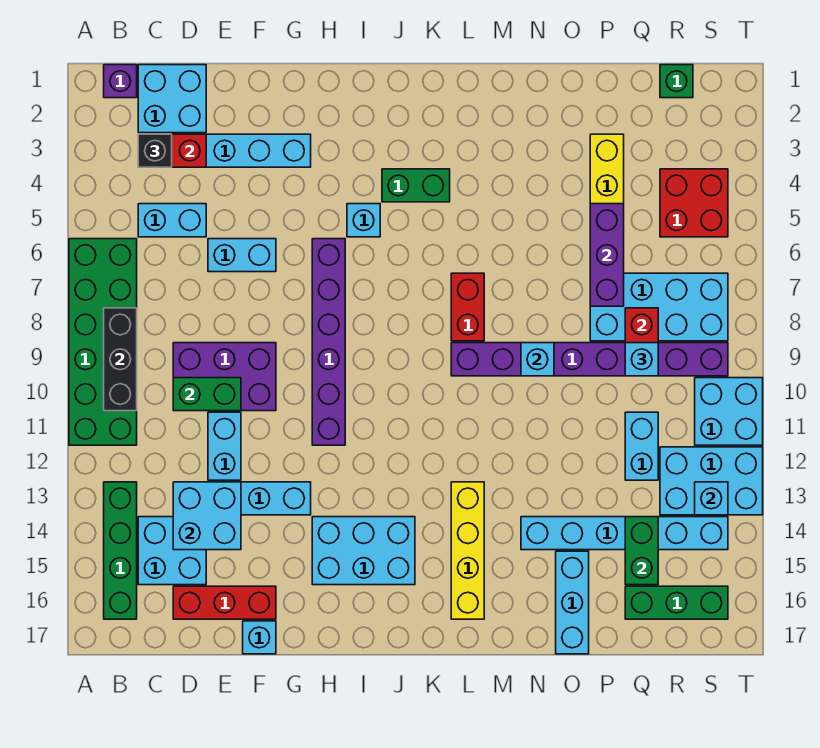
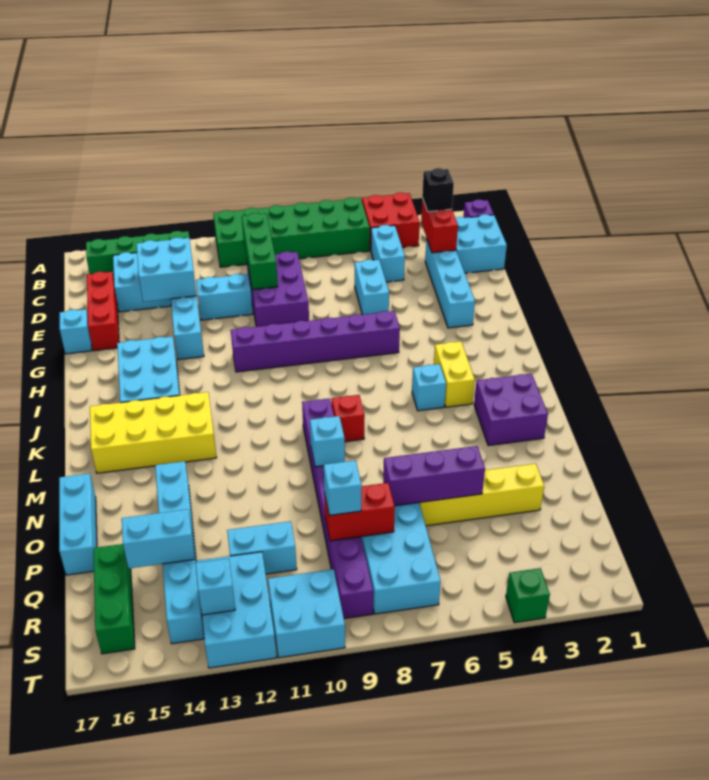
black 1x3 brick [104,308,137,411] -> none
green 1x2 brick [173,378,241,411] -> green 1x3 brick [242,213,278,290]
cyan 1x1 brick [347,204,380,237] -> cyan 1x1 brick moved to [412,364,446,411]
green 1x2 brick [382,169,450,202] -> yellow 1x2 brick [434,341,475,407]
none -> purple 2x2 brick [474,374,548,446]
red 1x2 brick [451,273,484,341] -> red 1x1 brick [332,395,365,442]
yellow 1x4 brick [451,482,484,619] -> yellow 2x4 brick [90,392,216,473]
cyan 1x3 brick [556,551,589,654] -> cyan 1x3 brick turned to [59,473,97,575]
green 1x2 brick [625,517,658,585] -> cyan 1x2 brick [122,509,195,568]
green 1x1 brick [660,65,693,98] -> green 1x1 brick moved to [506,568,550,623]
red 2x2 brick [660,169,728,237] -> red 2x2 brick moved to [362,192,420,250]

